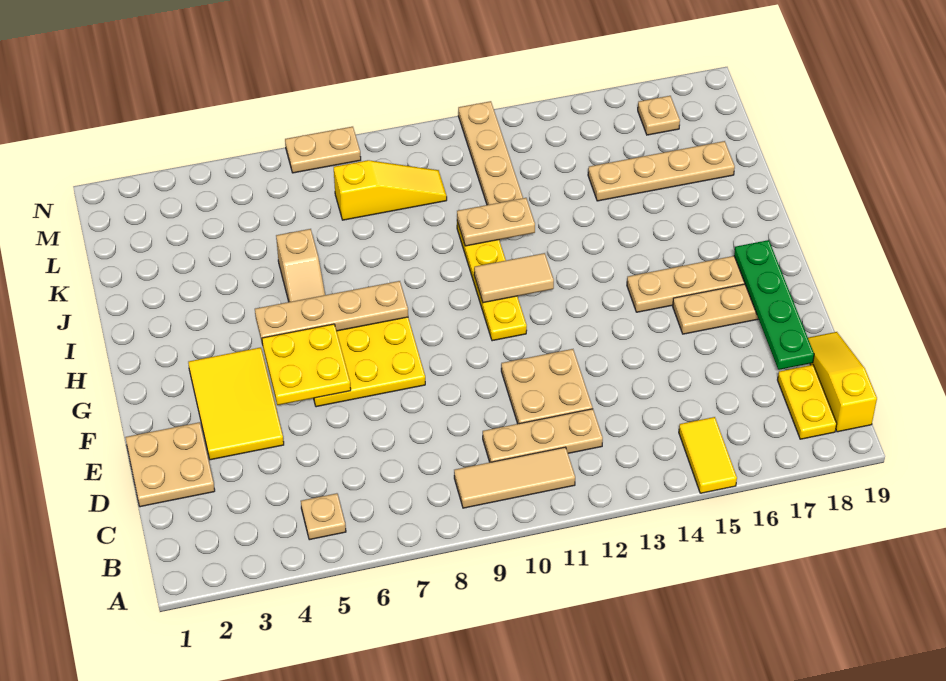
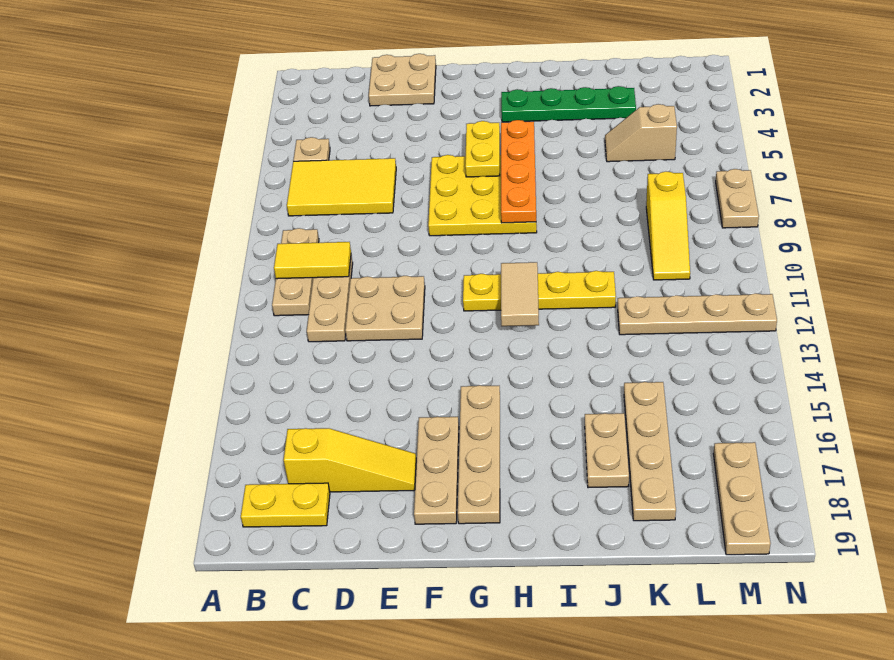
yellow 1x2 tile [679,417,737,493] -> yellow 1x2 tile moved to [274,242,351,279]
tan 1x3 tile [454,447,575,508] -> tan 1x3 plate [272,228,319,316]
yellow 1x3 slope [808,332,877,432] -> yellow 1x3 slope moved to [284,428,416,492]
green 1x4 plate [734,240,814,370] -> green 1x4 plate moved to [501,86,636,122]
yellow 2x3 tile [188,348,284,460] -> yellow 2x3 tile moved to [287,158,396,216]
yellow 2x2 plate [262,324,351,405] -> yellow 1x2 plate [465,121,500,177]
tan 1x4 plate [255,281,408,345] -> orange 1x4 plate [501,120,536,223]
tan 1x2 slope [276,229,325,302] -> tan 1x2 slope moved to [605,104,677,162]
tan 1x2 plate [457,198,535,246] -> tan 1x2 plate moved to [585,413,629,488]
tan 1x1 plate [638,96,680,135] -> tan 1x3 plate [713,442,771,555]

